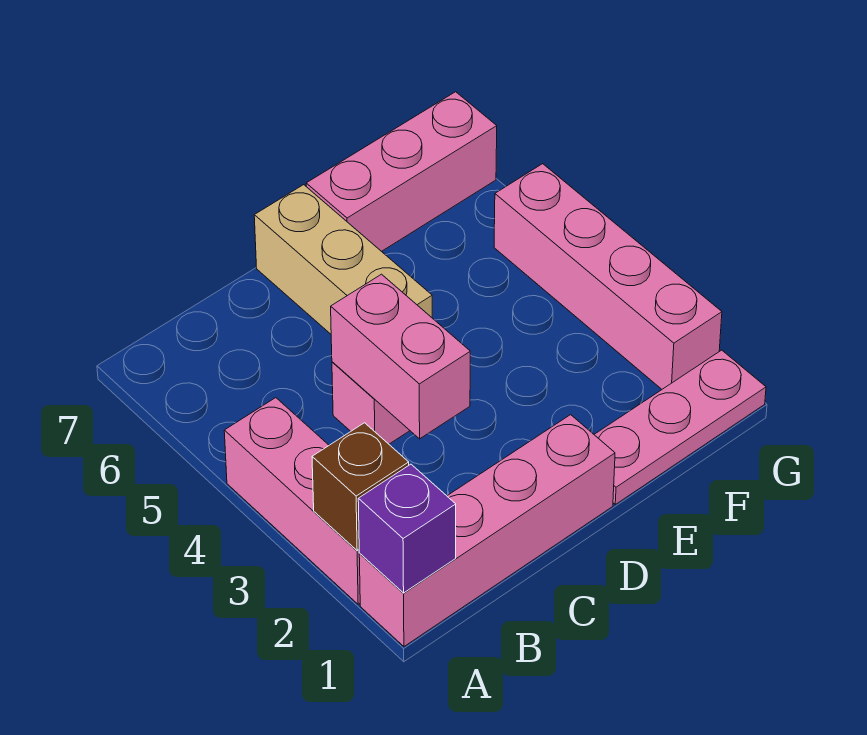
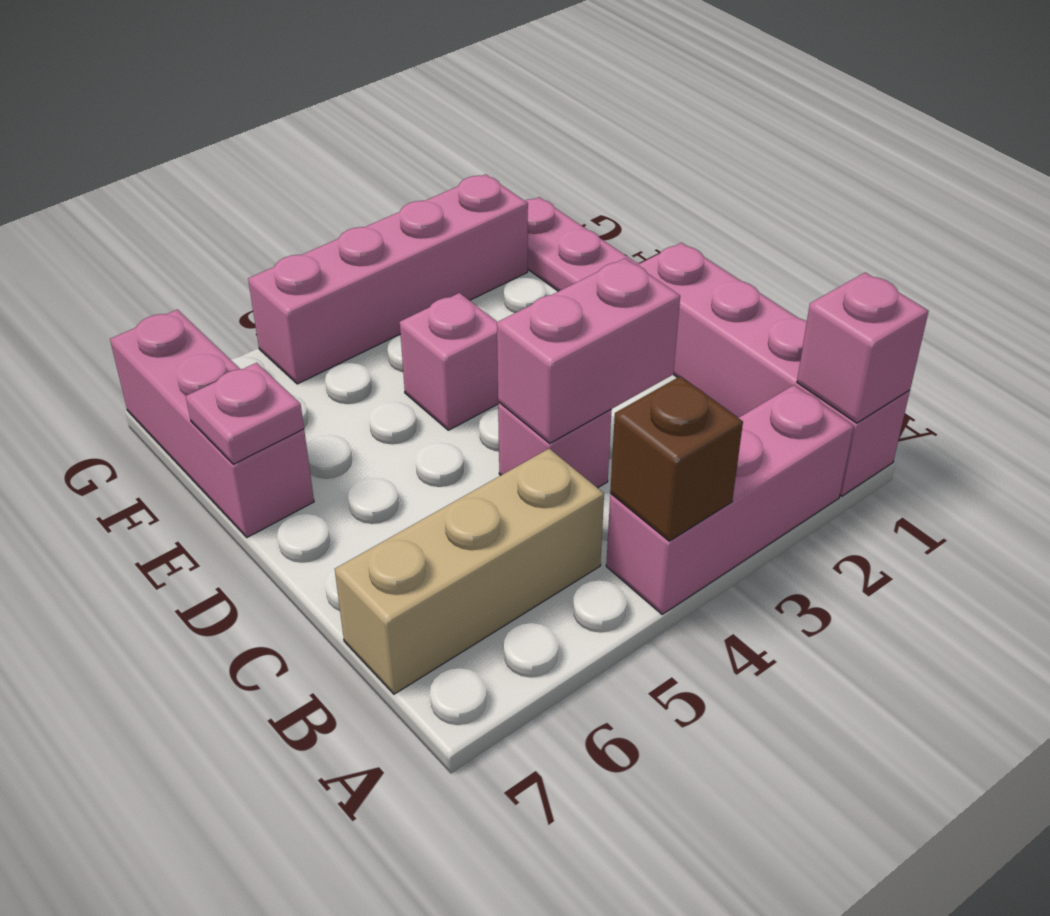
purple 1x1 brick [358,464,456,593] -> pink 1x1 brick [797,272,929,423]
brown 1x1 brick [312,423,409,551] -> brown 1x1 brick moved to [610,376,743,541]
tan 1x3 brick [254,185,432,334] -> tan 1x3 brick moved to [335,449,604,694]
none -> pink 1x1 brick [400,293,498,430]
none -> pink 1x1 plate [186,363,304,464]

